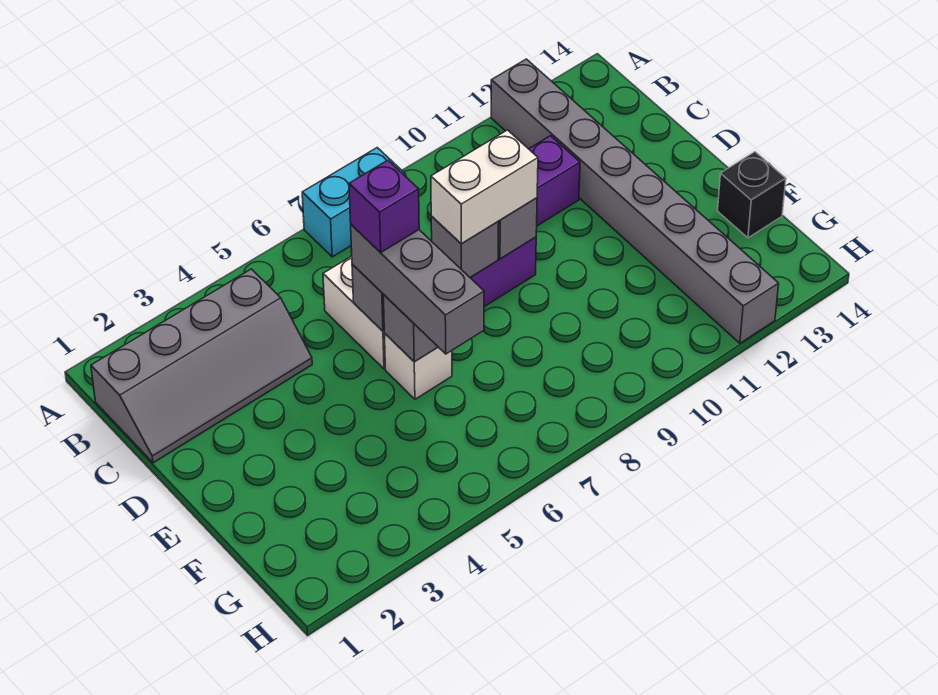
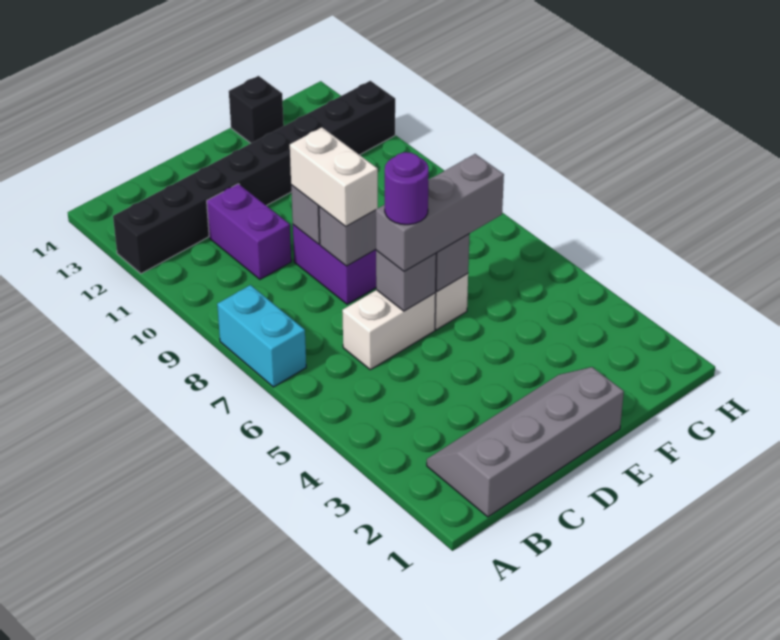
grey 1x8 brick [491,59,779,343] -> black 1x8 brick [113,81,395,274]
grey 2x4 slope [91,269,312,463] -> grey 2x4 slope turned to [427,367,624,517]
purple 1x1 brick [349,160,419,253] -> purple 1x1 round brick [385,152,429,225]

